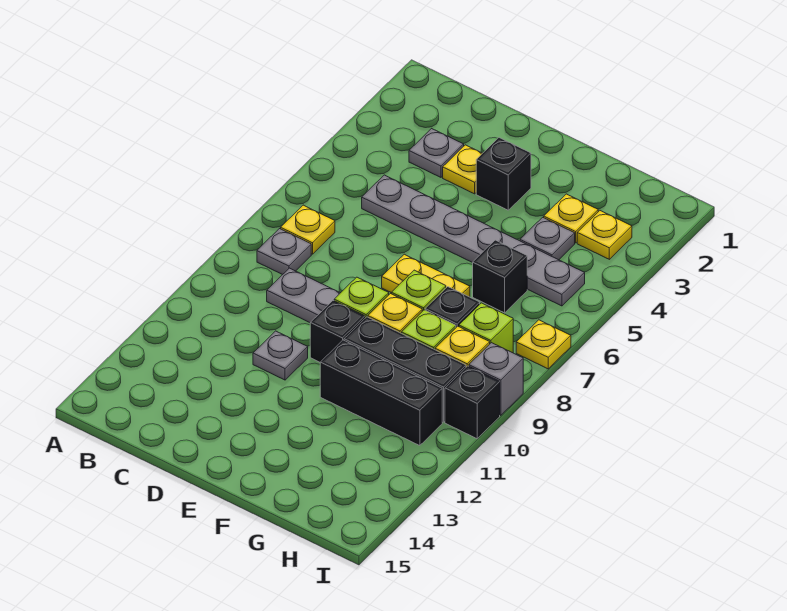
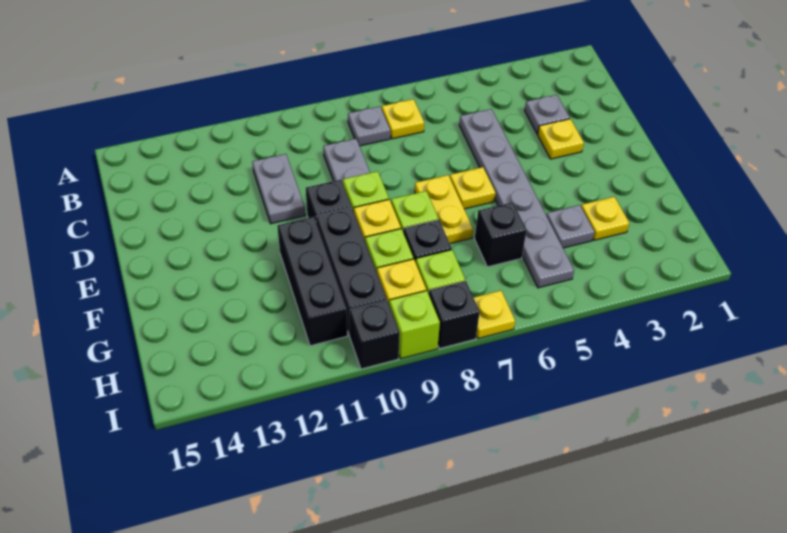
grey 1x1 plate [253,331,308,380] -> grey 1x2 plate [252,154,305,224]
black 1x1 brick [476,138,531,210] -> black 1x1 brick moved to [429,281,480,349]
yellow 1x1 plate [577,211,632,259] -> yellow 1x1 plate moved to [450,167,496,209]
grey 1x1 brick [469,343,523,415] -> lime 1x1 brick [389,291,440,359]

